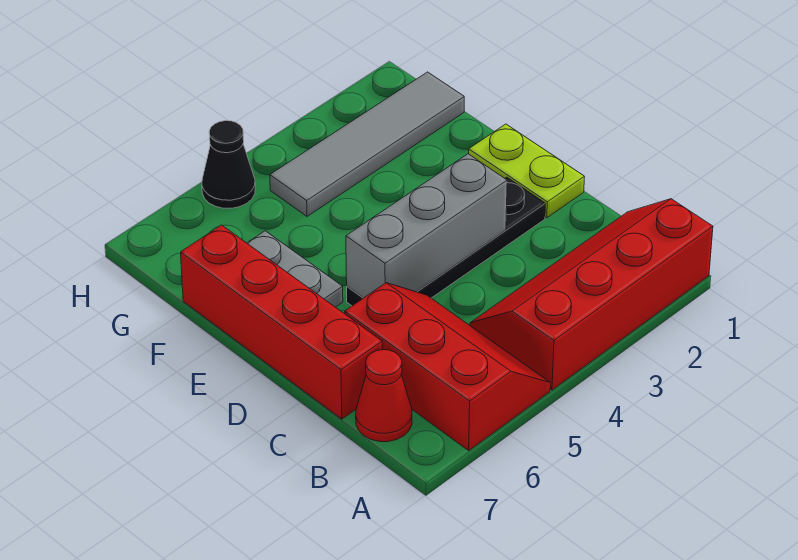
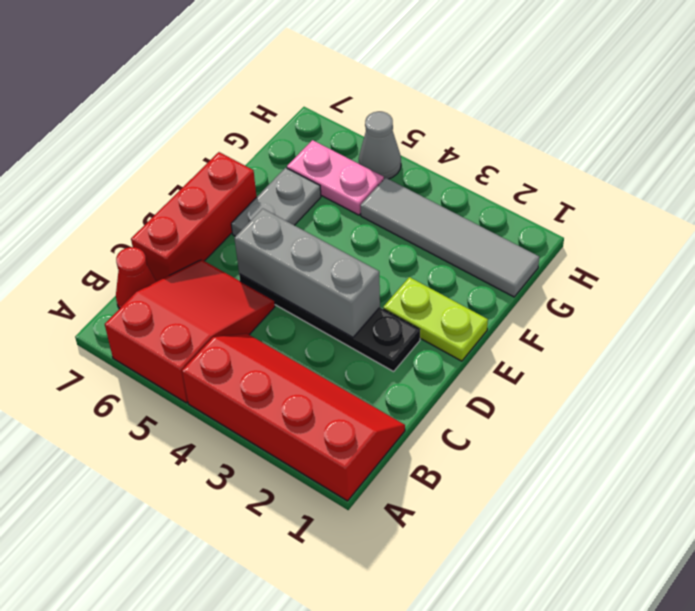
red 2x3 slope [345,283,550,451] -> red 2x3 slope turned to [105,260,275,403]
red 1x4 brick [181,225,382,419] -> red 1x3 brick [131,152,256,282]
lime 1x2 plate [469,124,584,218] -> lime 1x2 plate turned to [383,277,488,361]
none -> pink 1x2 plate [287,140,384,215]
black 1x1 cone [202,121,255,208] -> grey 1x1 cone [359,112,401,179]

